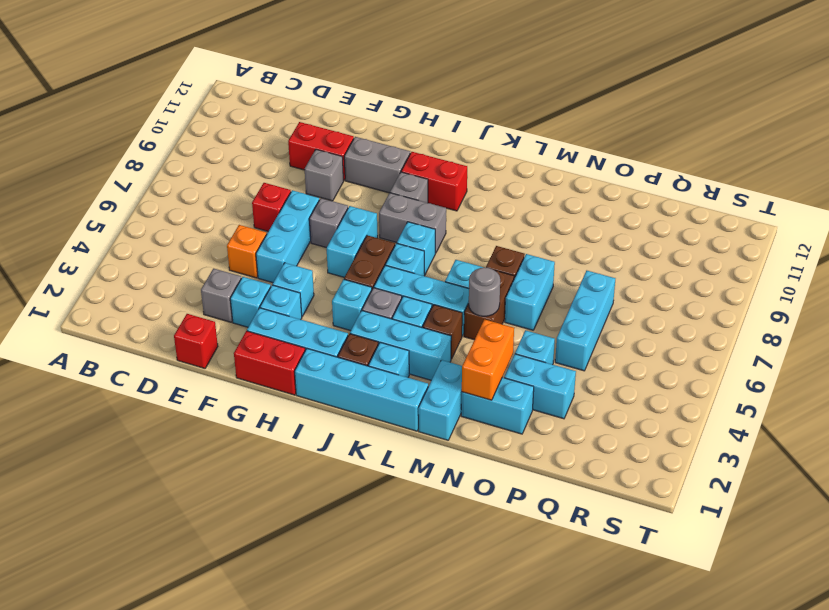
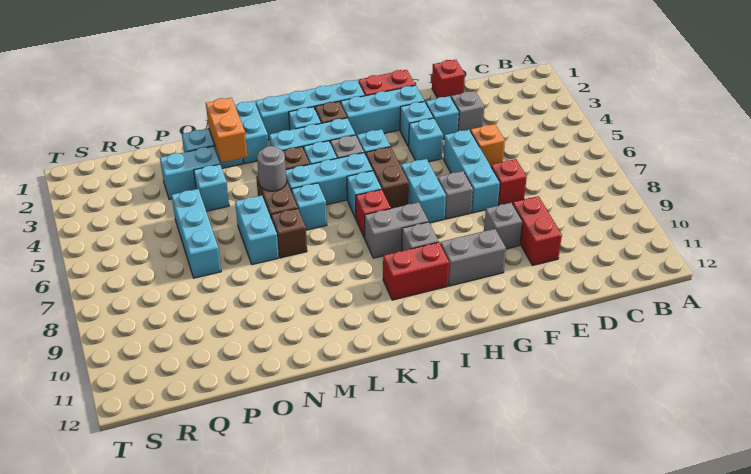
red 1x2 brick [288,122,354,181] -> red 1x2 brick turned to [513,196,562,266]
cyan 1x1 brick [397,222,435,274] -> red 1x1 brick [356,189,391,238]

